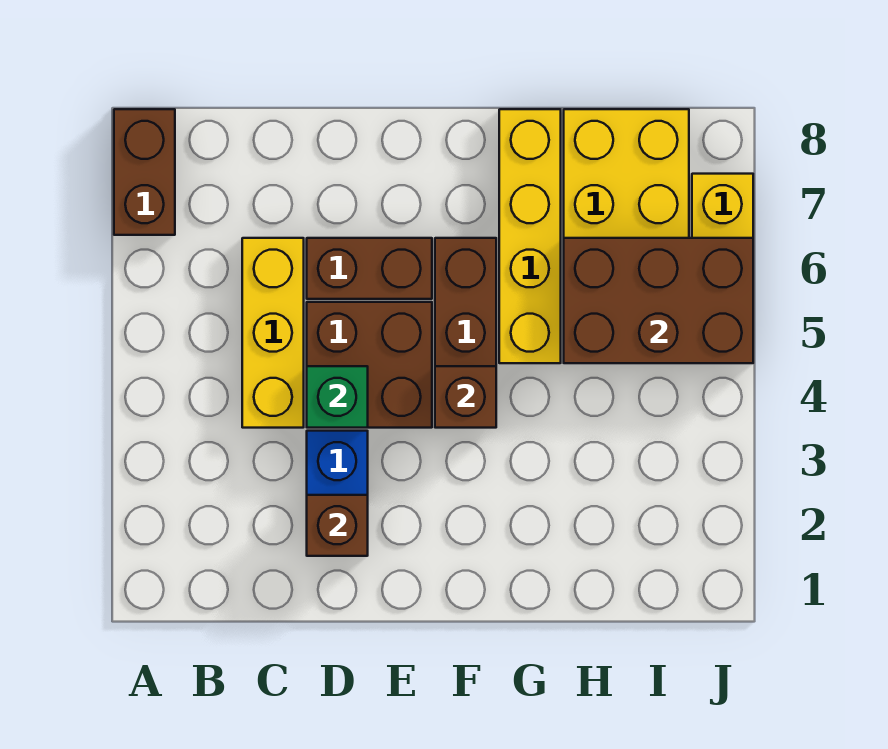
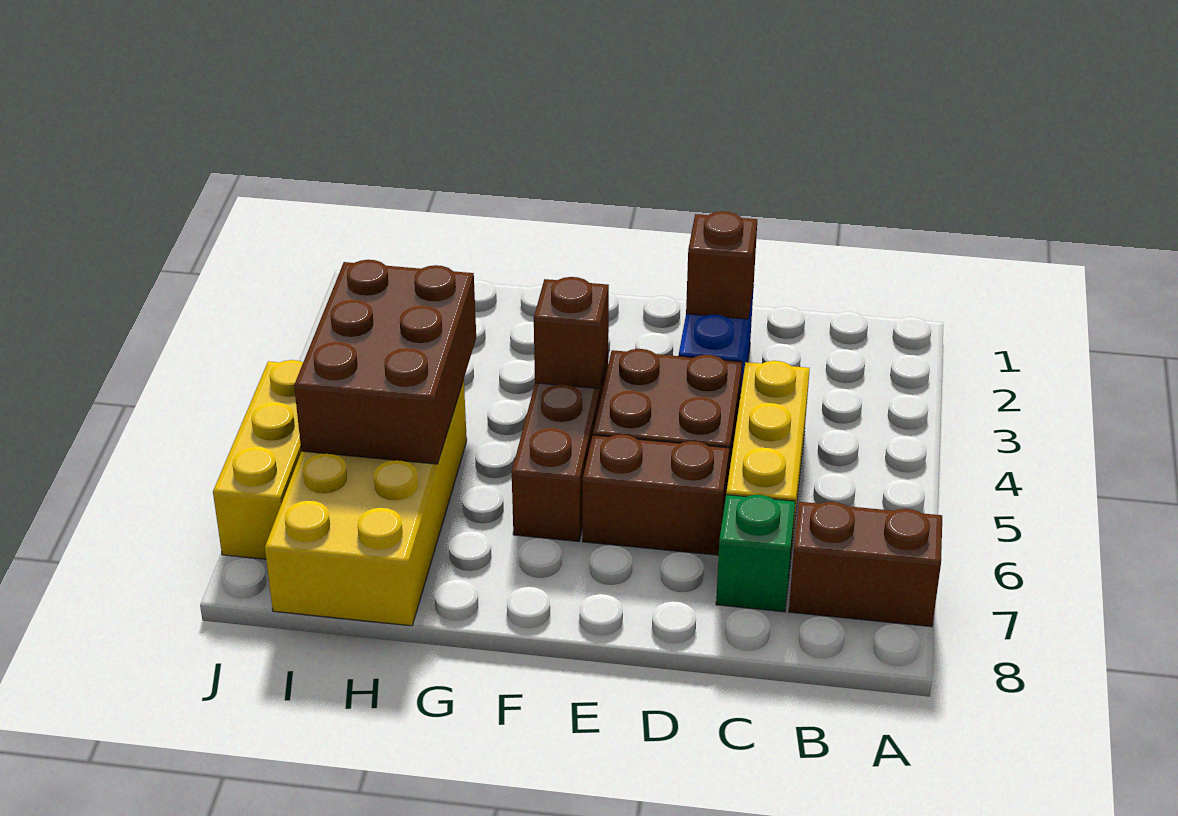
brown 1x2 brick [114,109,175,235] -> brown 1x2 brick turned to [789,502,942,627]
green 1x1 brick [307,366,368,428] -> green 1x1 brick moved to [716,495,795,612]
yellow 1x4 brick [499,109,561,363] -> none
brown 2x3 brick [564,238,753,363] -> brown 2x3 brick turned to [294,260,476,464]

